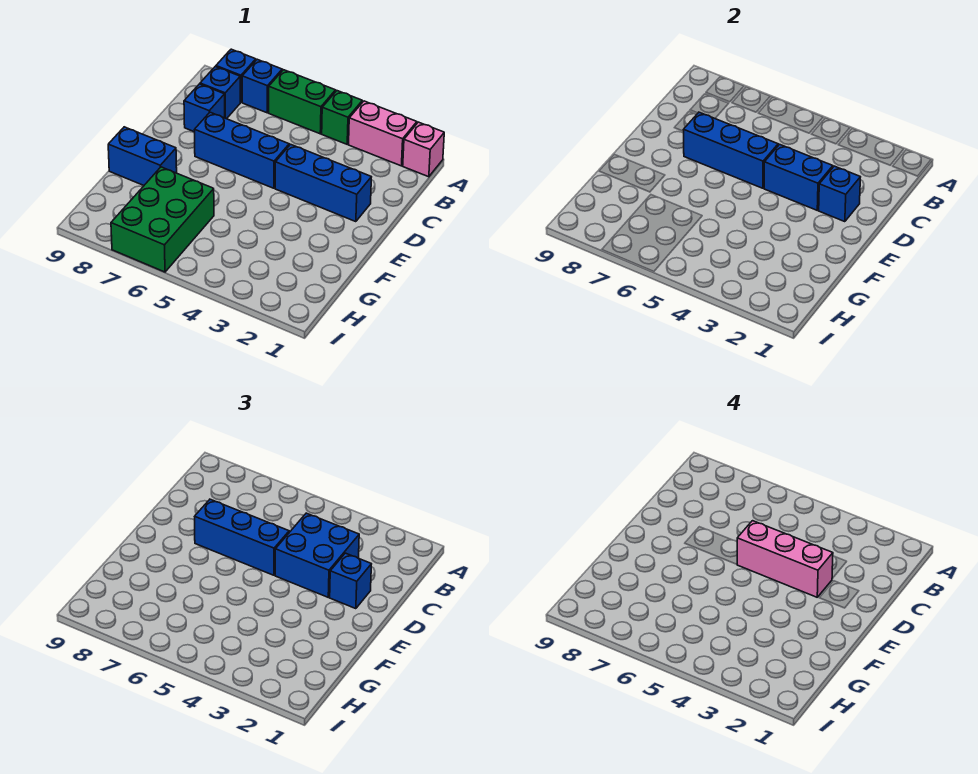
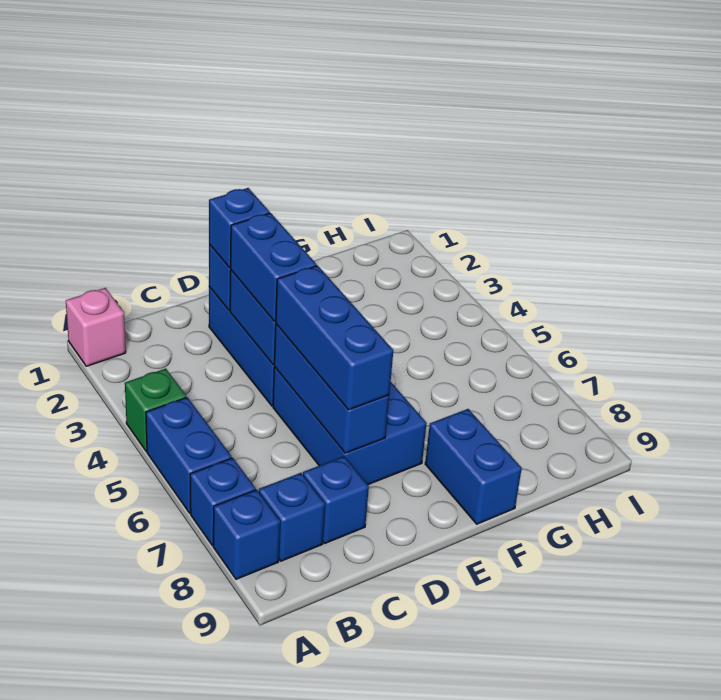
pink 1x2 brick [349,101,417,166] -> none
green 1x2 brick [269,70,336,134] -> blue 1x2 brick [146,397,232,513]
blue 2x2 brick [275,513,359,597] -> blue 1x2 brick [230,213,317,322]
pink 1x3 brick [737,521,833,597] -> none
blue 1x3 brick [195,112,289,188] -> blue 2x3 brick [273,367,427,485]
green 2x3 brick [111,167,214,272] -> none

